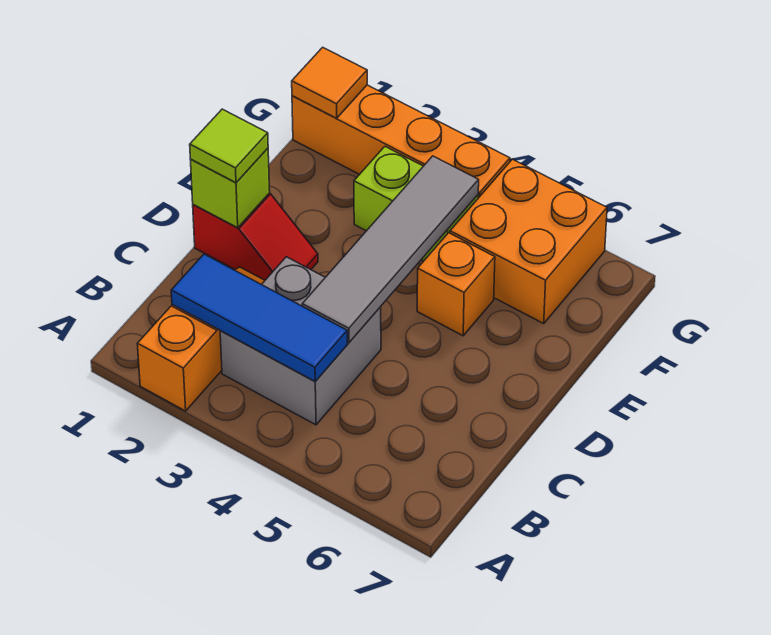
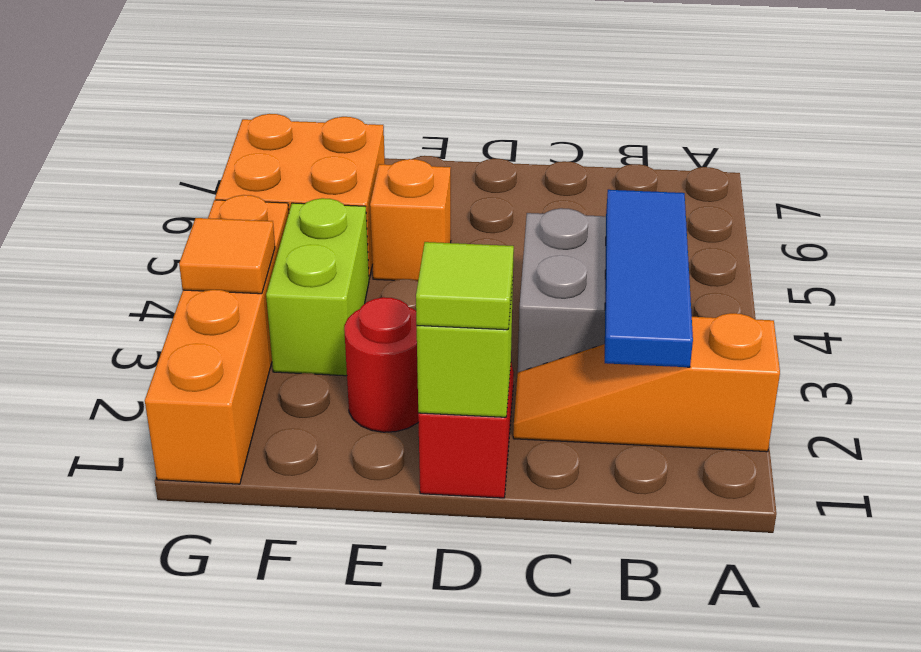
grey 1x4 tile [302,156,479,343] -> none
none -> red 1x1 round brick [344,297,419,432]
orange 1x1 tile [292,47,367,118] -> orange 1x1 tile moved to [179,218,275,294]

